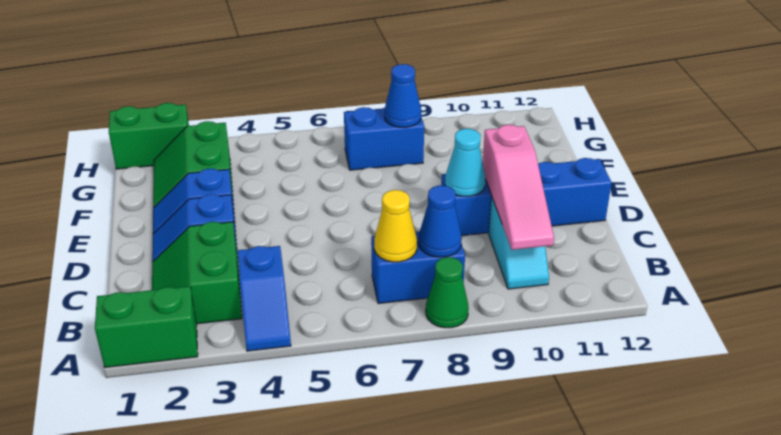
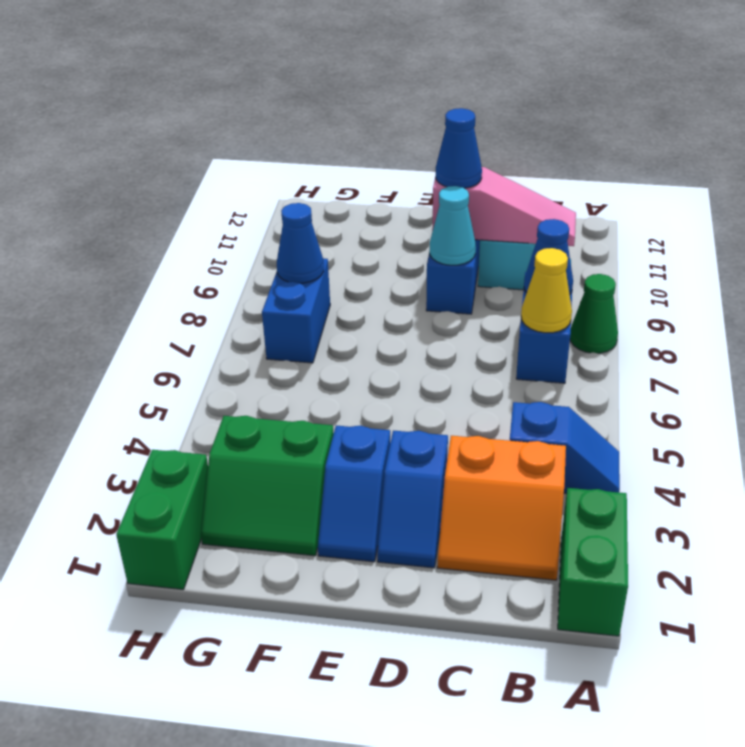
green 2x2 slope [152,222,242,324] -> orange 2x2 slope [437,436,566,580]
none -> blue 1x1 cone [436,108,482,188]

